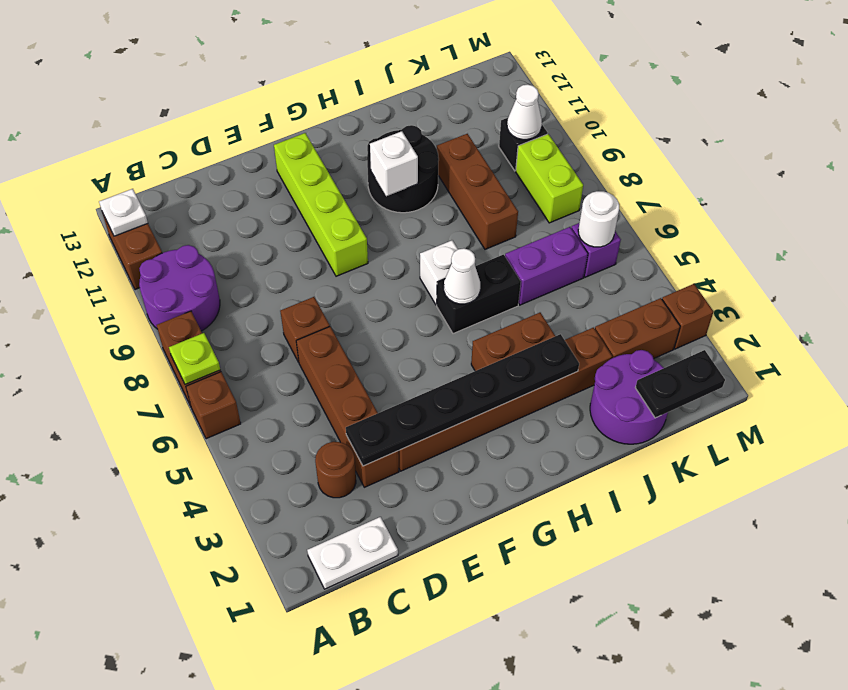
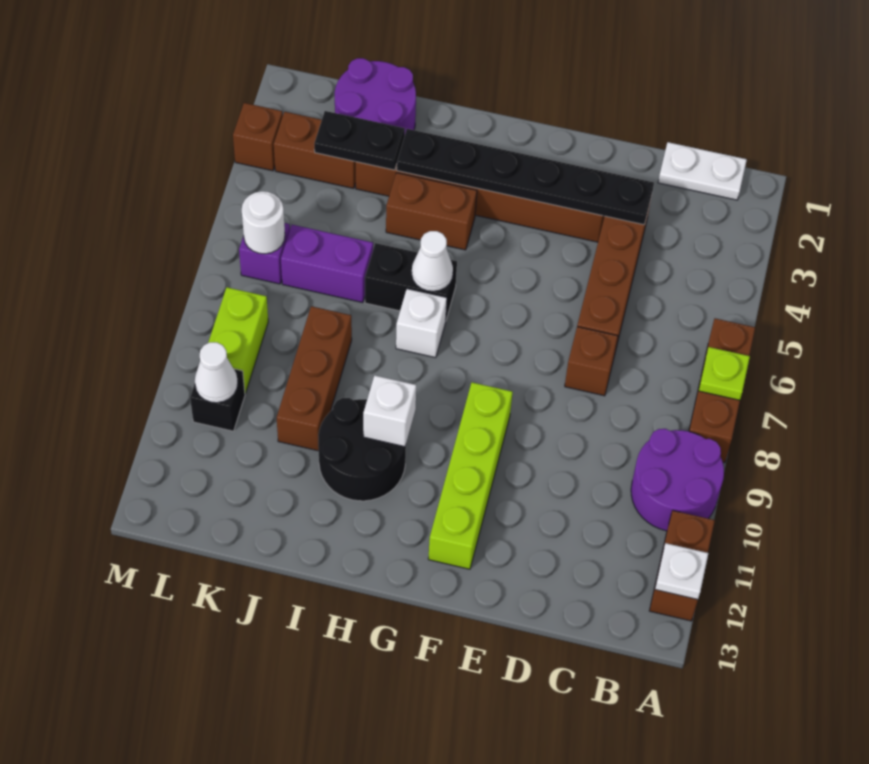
brown 1x1 round brick [315,442,356,498] -> none
black 1x2 plate [635,350,725,418] -> black 1x2 plate moved to [314,111,405,170]

